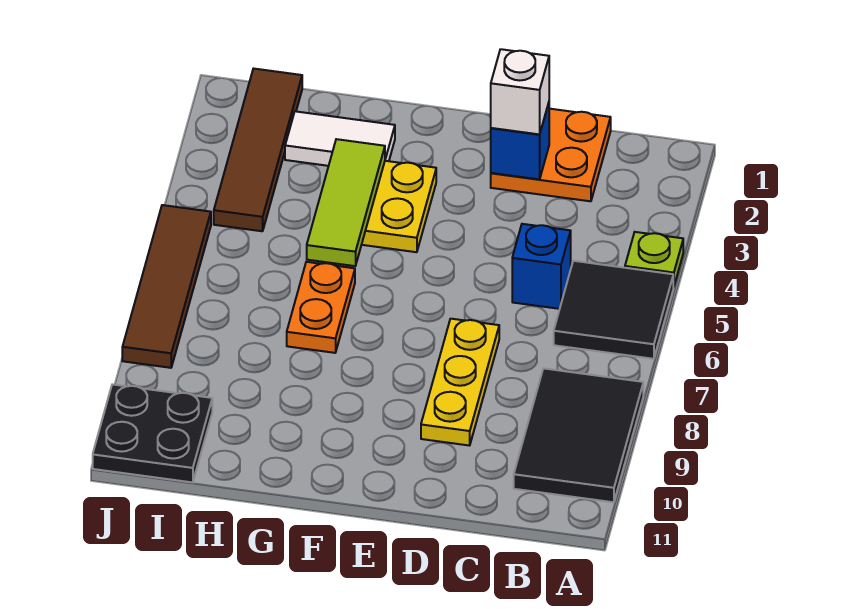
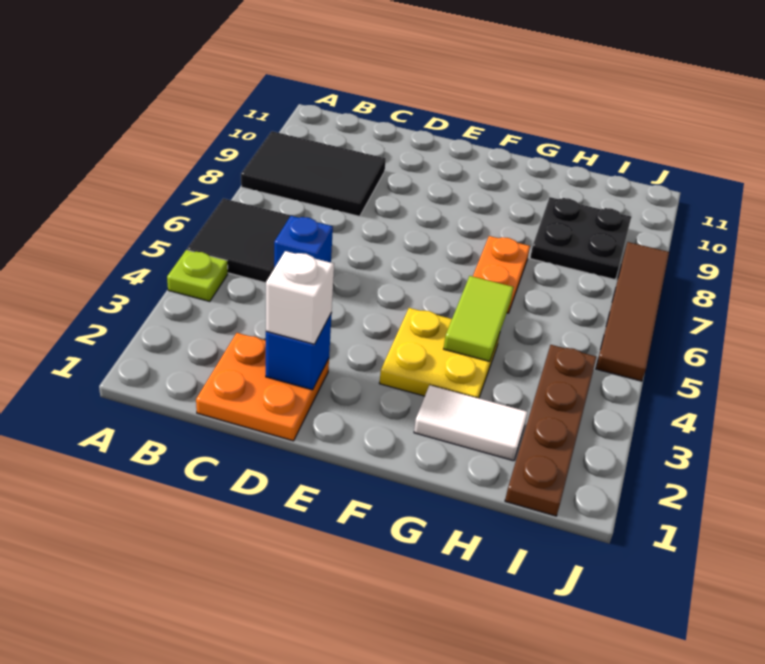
black 2x3 tile [514,368,643,502] -> black 2x3 tile turned to [241,131,386,216]
yellow 1x3 plate [421,319,499,446] -> none
lime 1x3 tile [307,139,385,266] -> lime 1x2 tile [444,276,514,361]
brown 1x4 tile [214,69,302,231] -> brown 1x4 plate [505,345,596,516]
black 2x2 plate [93,384,212,482] -> black 2x2 plate moved to [530,197,631,280]

